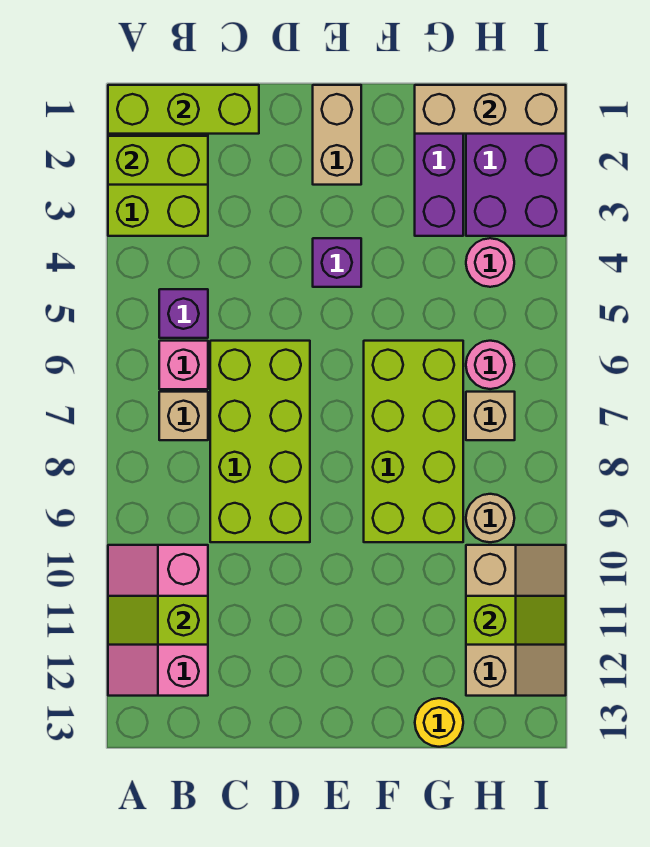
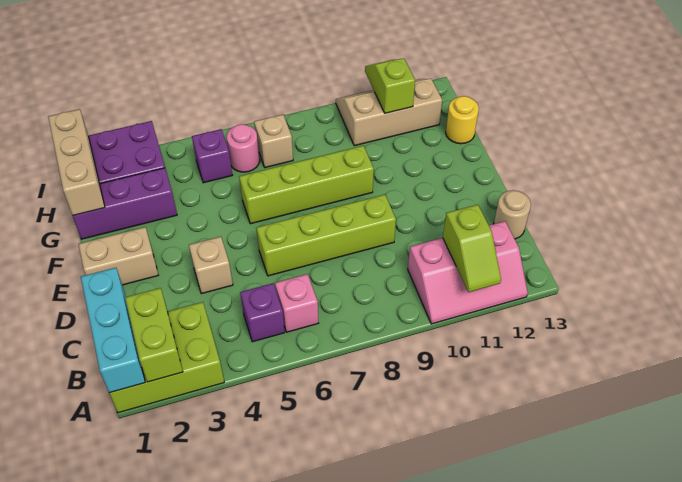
lime 1x3 brick [108,85,259,134] -> cyan 1x3 brick [81,268,145,393]
tan 1x1 brick [159,392,208,440] -> tan 1x1 brick moved to [189,237,233,294]
lime 2x4 brick [210,341,310,542] -> lime 1x4 brick [257,195,396,276]
purple 1x1 brick [313,238,361,287] -> purple 1x1 brick moved to [192,129,232,183]
lime 2x4 brick [364,341,463,542] -> lime 1x4 brick [239,146,374,224]
pink 1x1 round brick [466,238,514,287] -> none
tan 1x1 round brick [466,494,514,542] -> tan 1x1 round brick moved to [494,190,531,239]

